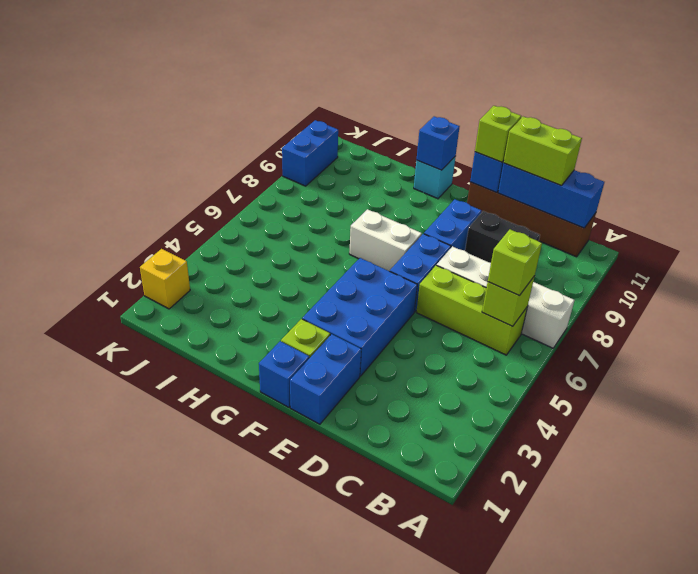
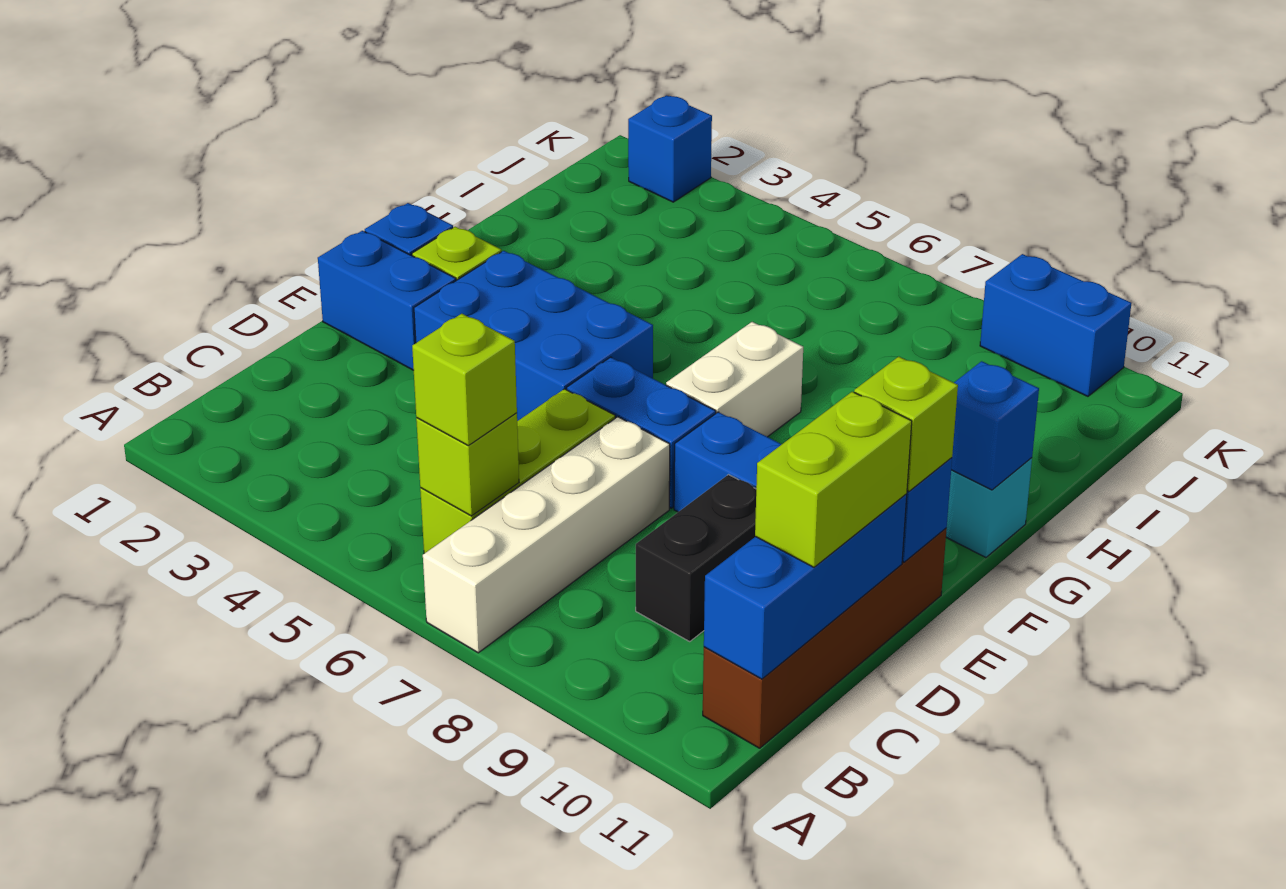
yellow 1x1 brick [140,249,190,309] -> blue 1x1 brick [628,95,712,202]

